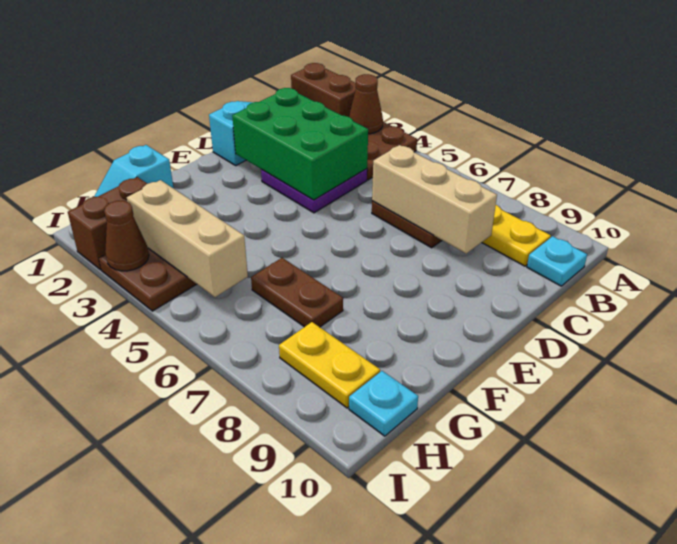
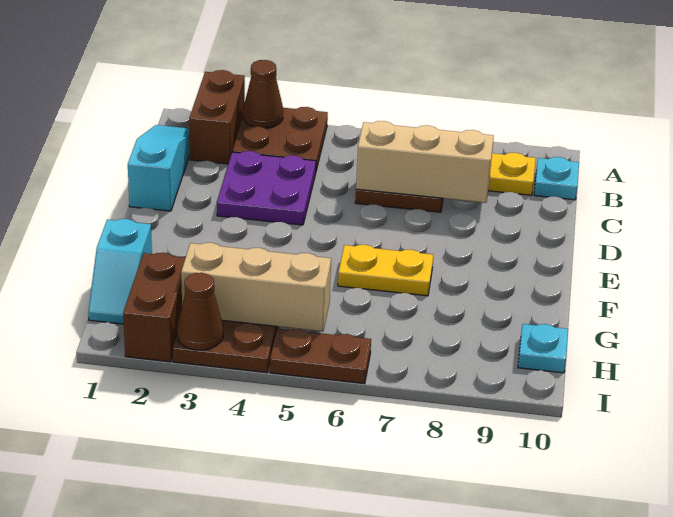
brown 1x2 brick [291,63,356,117] -> brown 1x2 brick turned to [189,70,245,164]
green 2x3 brick [232,88,368,200] -> none
brown 1x2 plate [251,258,343,327] -> brown 1x2 plate moved to [270,329,371,384]
yellow 1x2 plate [279,322,380,408] -> yellow 1x2 plate moved to [338,245,433,296]

